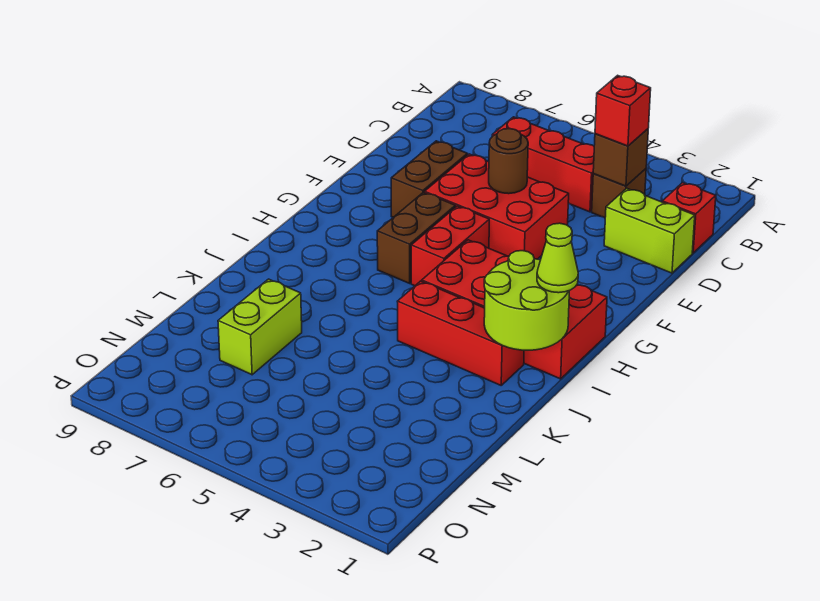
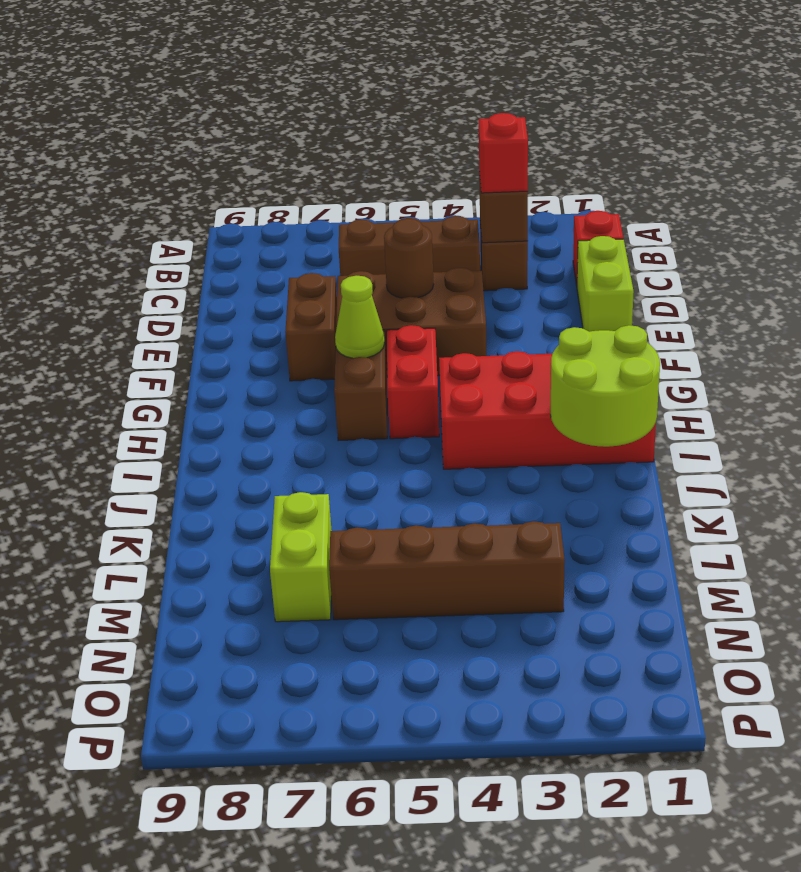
red 1x3 brick [492,117,594,212] -> brown 1x3 brick [339,216,480,276]
lime 1x2 brick [604,188,695,273] -> lime 1x2 brick turned to [577,236,634,332]
red 2x3 brick [425,154,569,259] -> brown 2x3 brick [336,268,487,376]
lime 1x1 cone [537,223,578,293] -> lime 1x1 cone moved to [335,276,385,358]
red 1x3 brick [397,281,524,385] -> none
none -> brown 1x4 brick [329,521,565,620]

